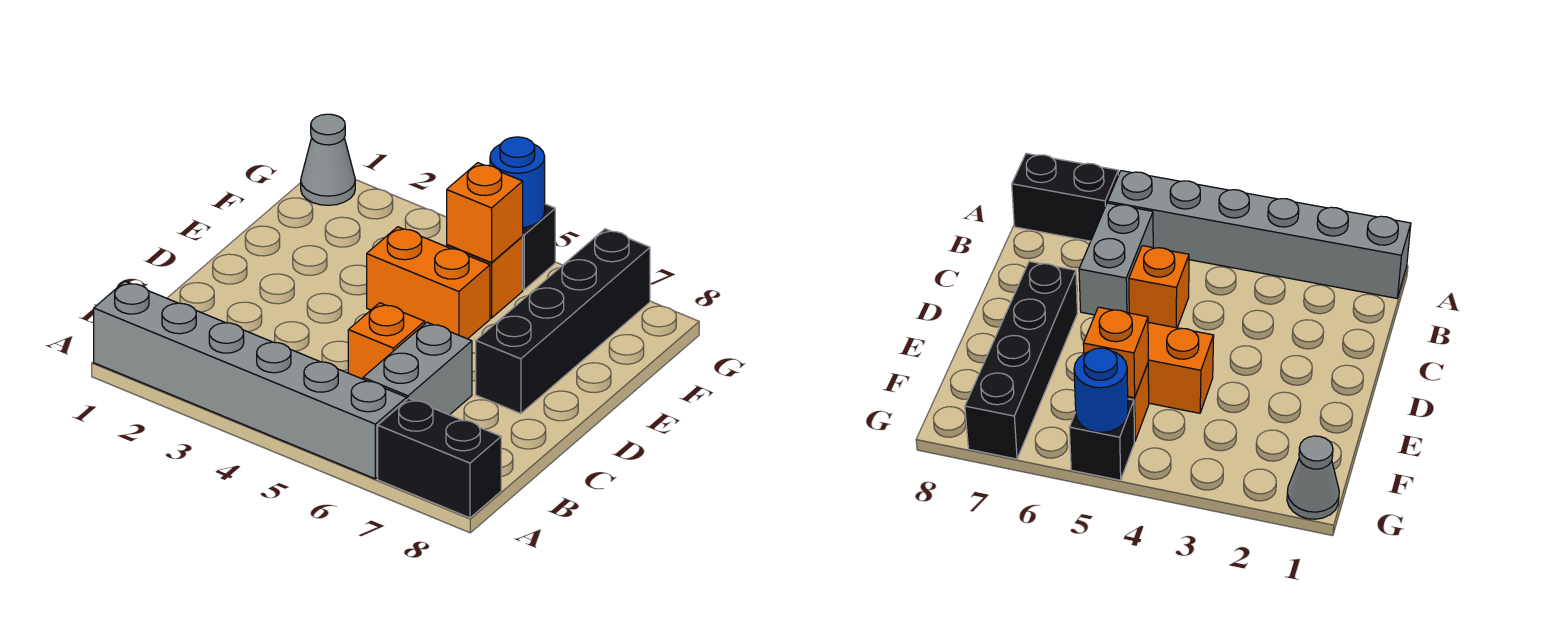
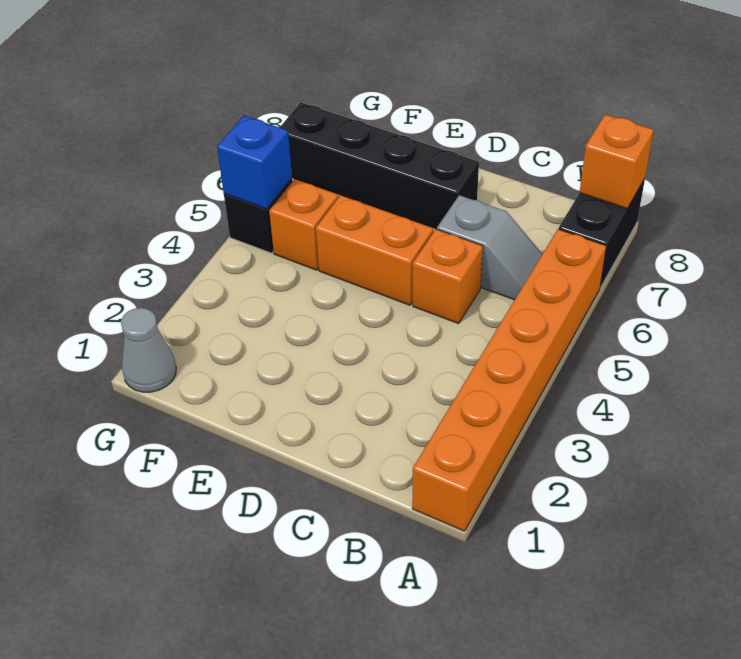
grey 1x6 brick [94,281,407,479] -> orange 1x6 brick [412,229,606,531]
grey 1x2 brick [363,322,472,415] -> grey 1x2 slope [437,195,542,300]
orange 1x2 brick [367,227,490,339] -> orange 1x2 brick turned to [316,195,433,305]
orange 1x1 brick [447,163,523,263] -> orange 1x1 brick moved to [579,115,654,209]
blue 1x1 round brick [490,137,545,228] -> blue 1x1 brick [217,116,292,209]

